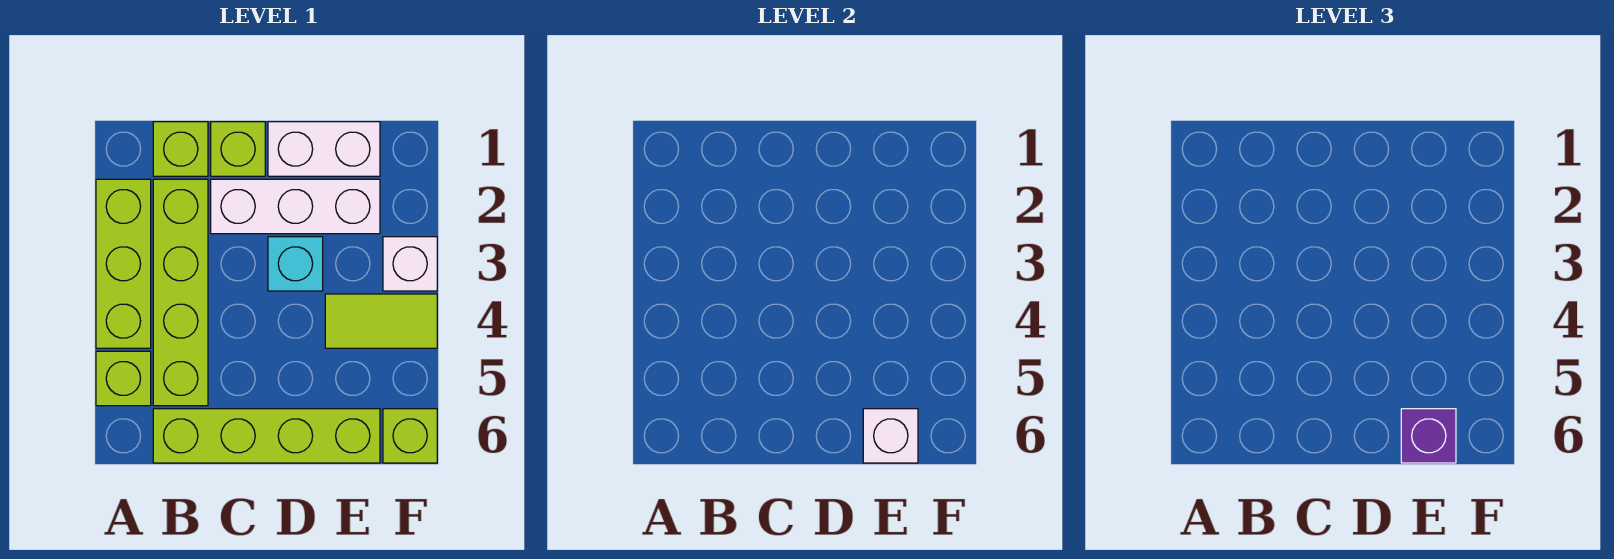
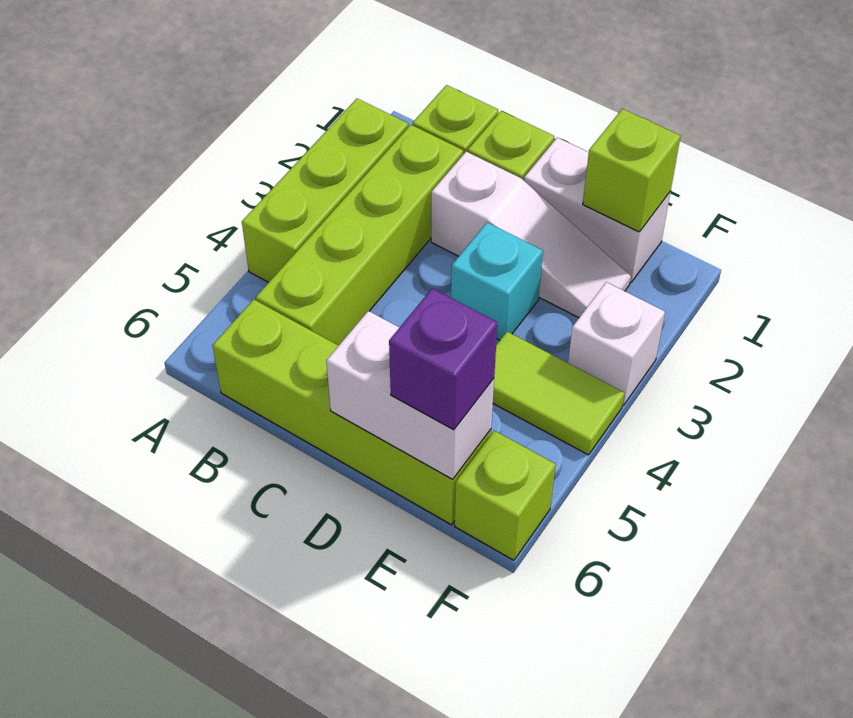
lime 1x1 brick [96,351,151,406] -> lime 1x1 brick moved to [583,109,681,232]
white 1x3 brick [211,179,380,234] -> white 1x3 slope [431,152,631,318]
white 1x1 brick [863,409,918,463] -> white 1x2 brick [326,311,494,479]

